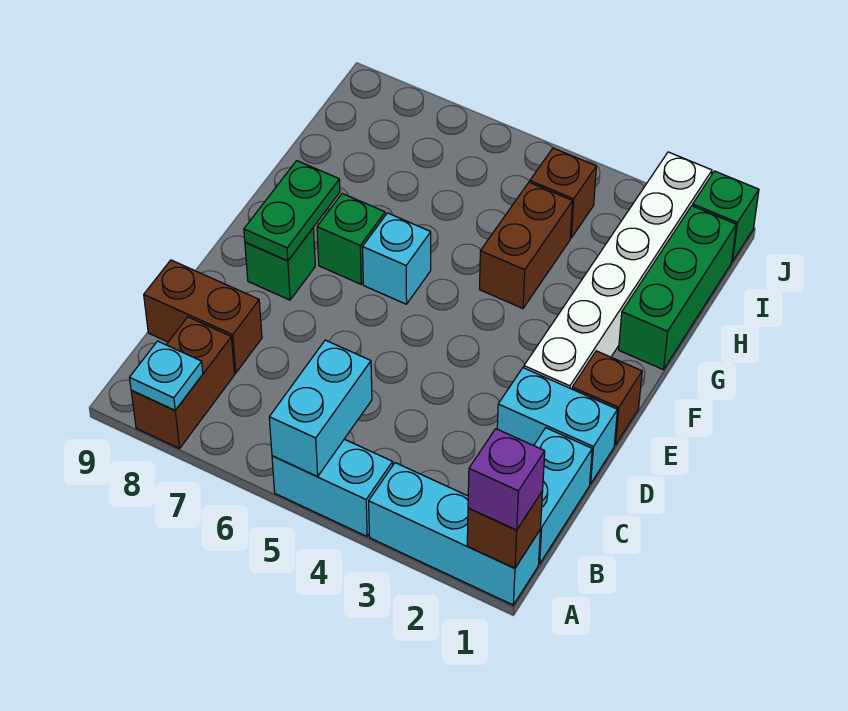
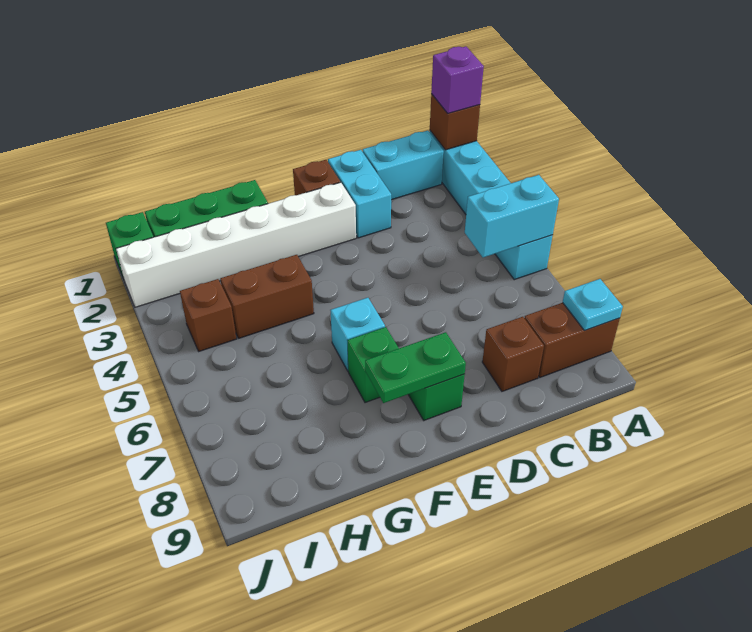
brown 1x2 brick [144,260,262,373] -> brown 1x1 brick [482,317,544,391]

